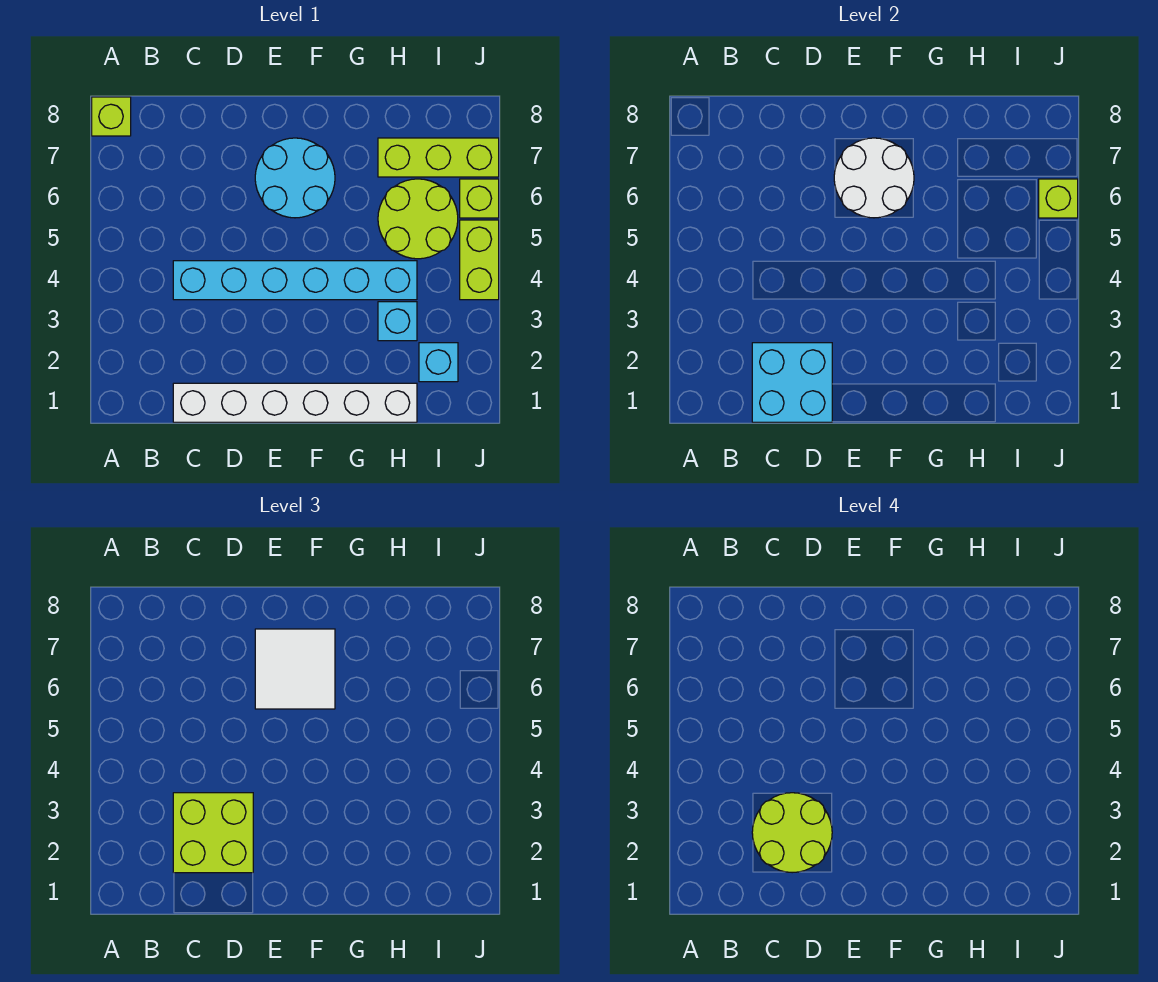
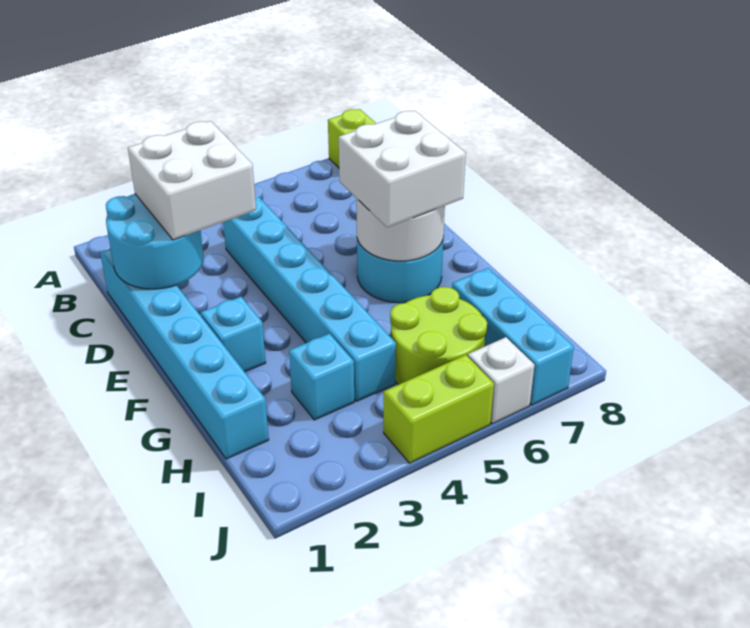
white 1x6 brick [173,383,417,422] -> cyan 1x6 brick [100,248,269,459]
cyan 2x2 brick [752,343,832,422] -> cyan 2x2 round brick [106,194,204,289]
lime 2x2 brick [173,793,253,873] -> white 2x2 brick [128,121,256,240]
lime 2x2 round brick [752,793,832,873] -> none
white 2x2 tile [255,629,335,709] -> white 2x2 brick [339,111,466,228]
lime 1x3 brick [378,138,499,177] -> cyan 1x3 brick [452,268,574,405]
cyan 1x1 brick [419,343,458,382] -> cyan 1x1 brick moved to [201,297,266,372]
lime 1x1 brick [460,179,499,218] -> white 1x1 brick [468,337,534,424]
lime 1x1 brick [1039,179,1078,218] -> none

